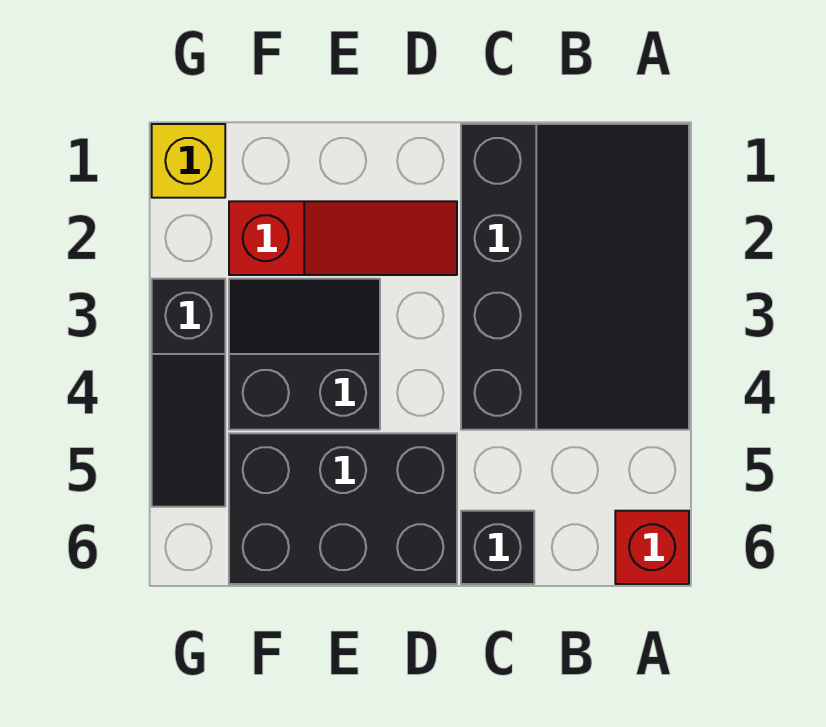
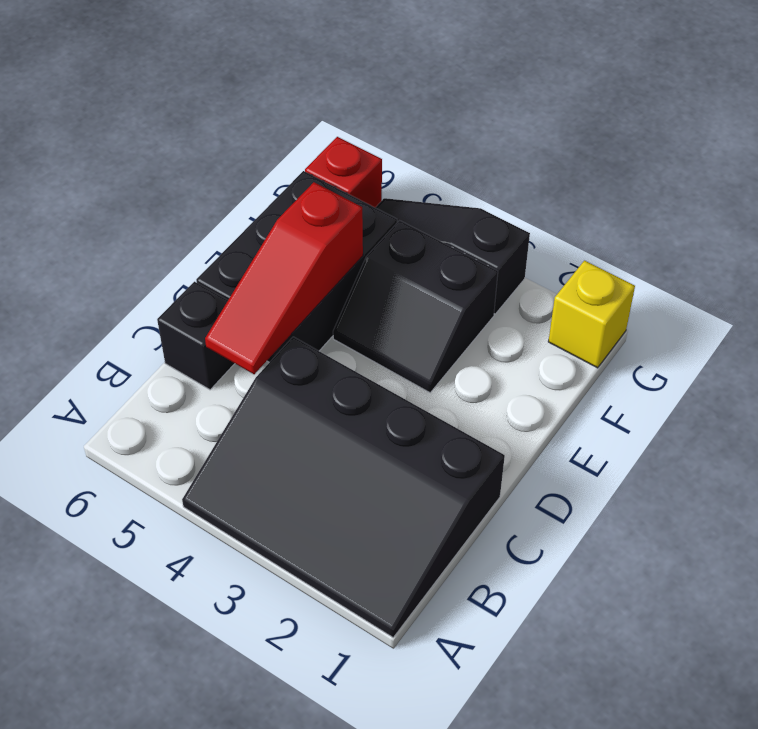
red 1x1 brick [615,511,689,584] -> red 1x1 brick moved to [305,137,382,207]
red 1x3 slope [229,201,457,275] -> red 1x3 slope moved to [205,182,363,374]
black 2x2 slope [229,279,380,430] -> black 2x2 slope turned to [333,220,498,393]

